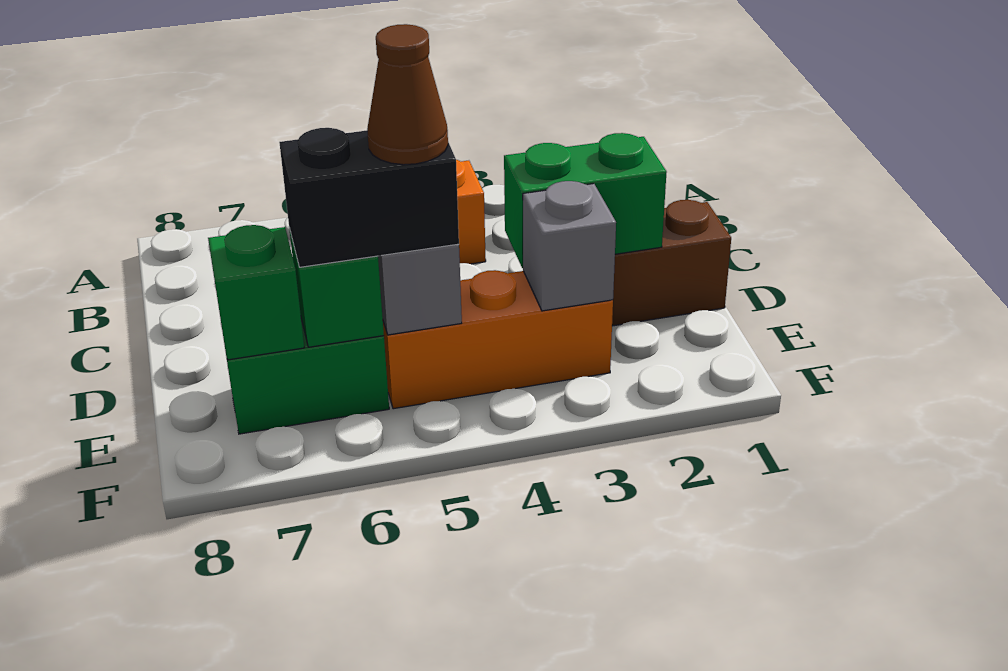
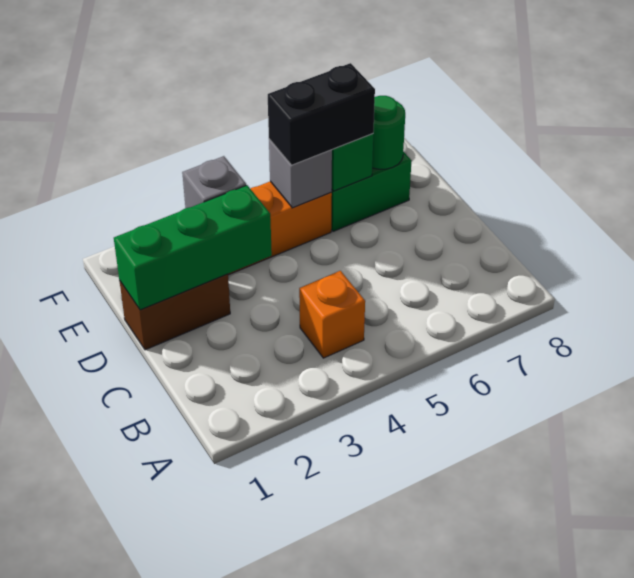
green 1x2 brick [504,133,667,268] -> green 1x3 brick [114,185,272,310]
brown 1x1 cone [367,24,448,165] -> none
green 1x1 brick [208,225,304,360] -> green 1x1 round brick [372,96,405,169]

